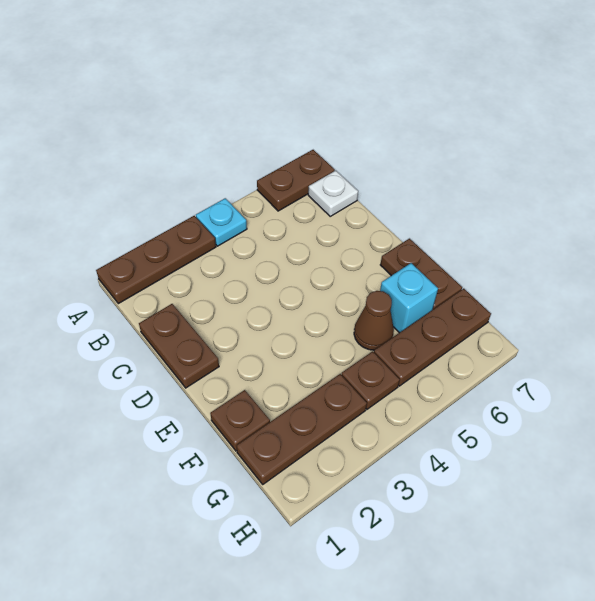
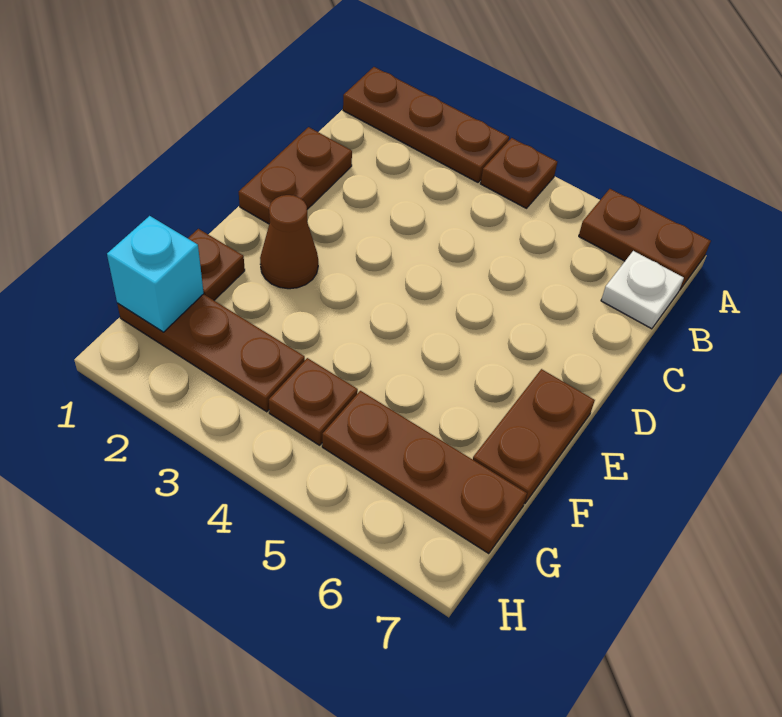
cyan 1x1 plate [196,198,247,246] -> brown 1x1 plate [481,138,557,208]
brown 1x1 cone [354,291,394,350] -> brown 1x1 cone moved to [260,195,318,289]
cyan 1x1 brick [380,263,438,333] -> cyan 1x1 brick moved to [107,216,204,332]

